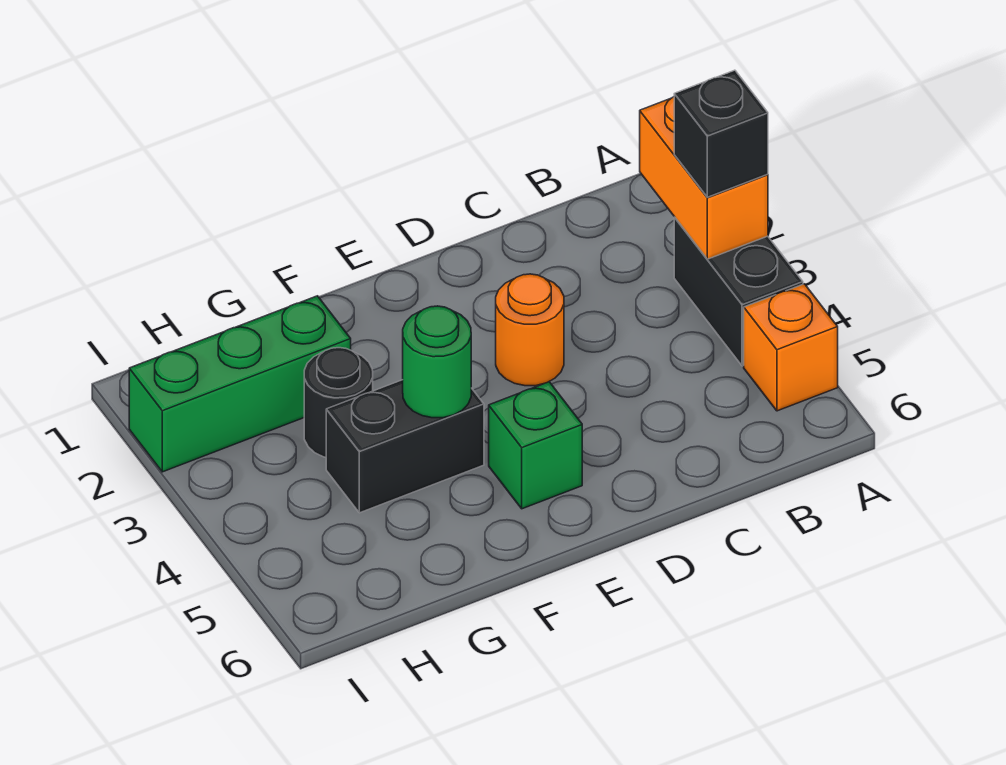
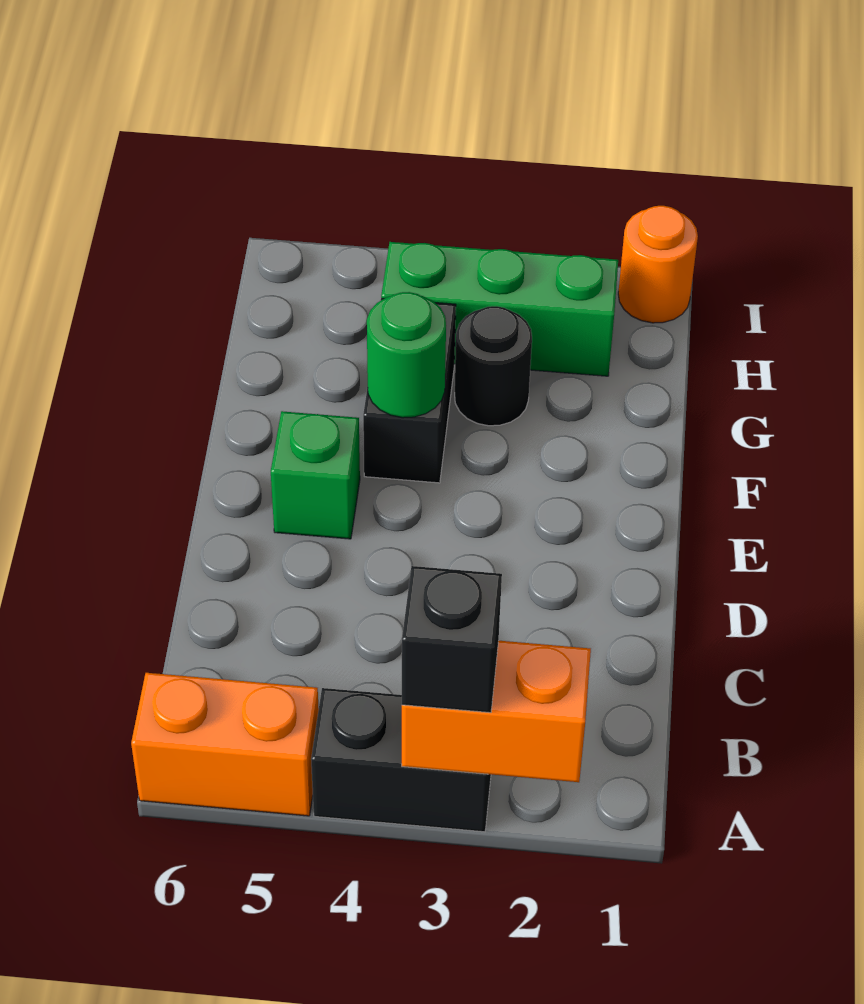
orange 1x1 brick [744,284,838,411] -> orange 1x2 brick [131,673,319,816]
orange 1x1 round brick [496,274,564,386] -> orange 1x1 round brick moved to [618,206,698,323]
green 1x3 brick [129,296,351,472] -> green 1x3 brick turned to [381,242,618,376]

